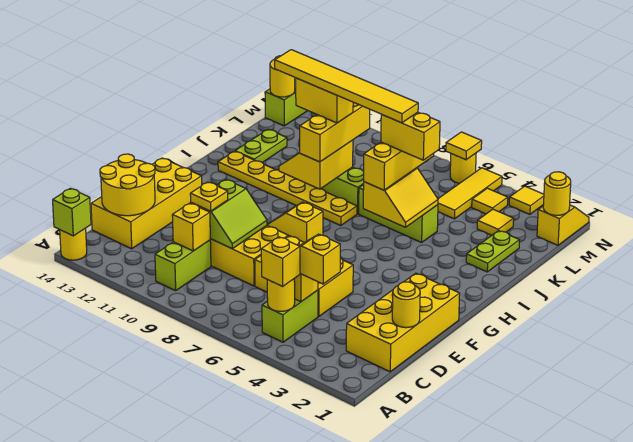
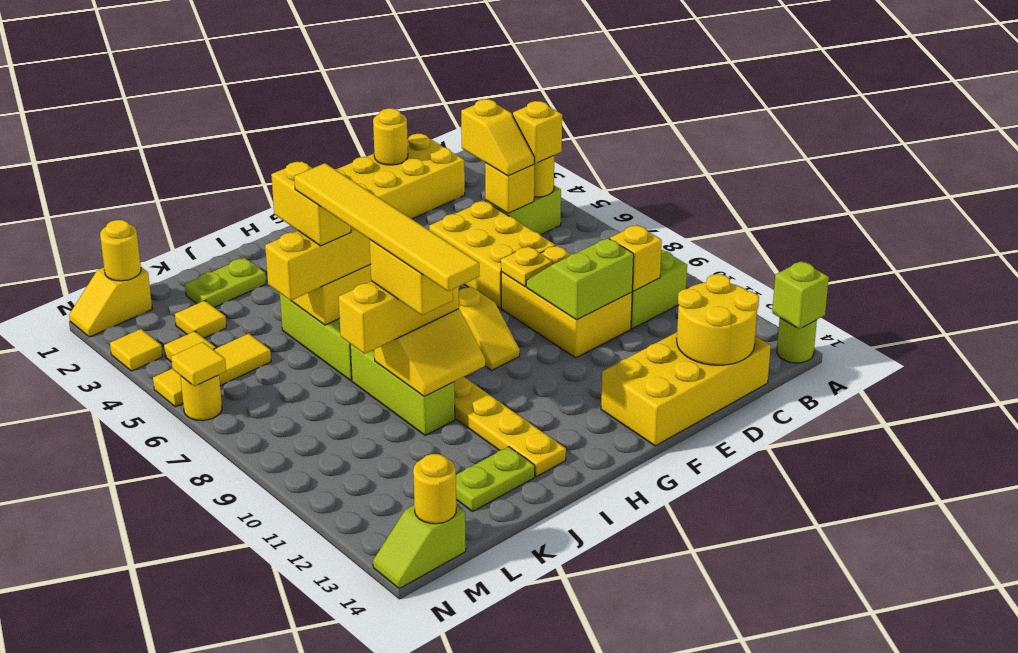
yellow 1x1 round brick [60,228,87,260] -> lime 1x1 round brick [777,318,817,363]
yellow 1x1 plate [190,182,228,211] -> yellow 1x1 plate moved to [501,246,552,287]

